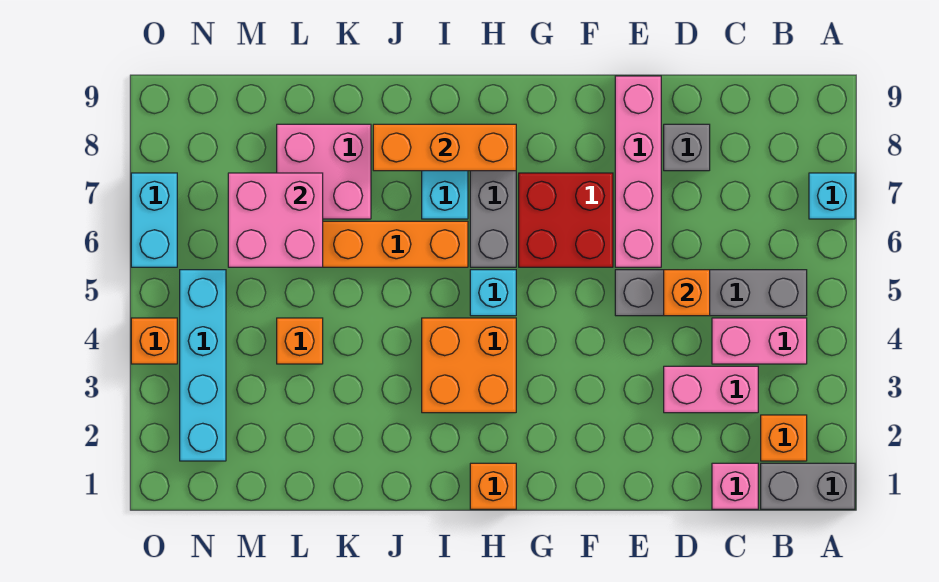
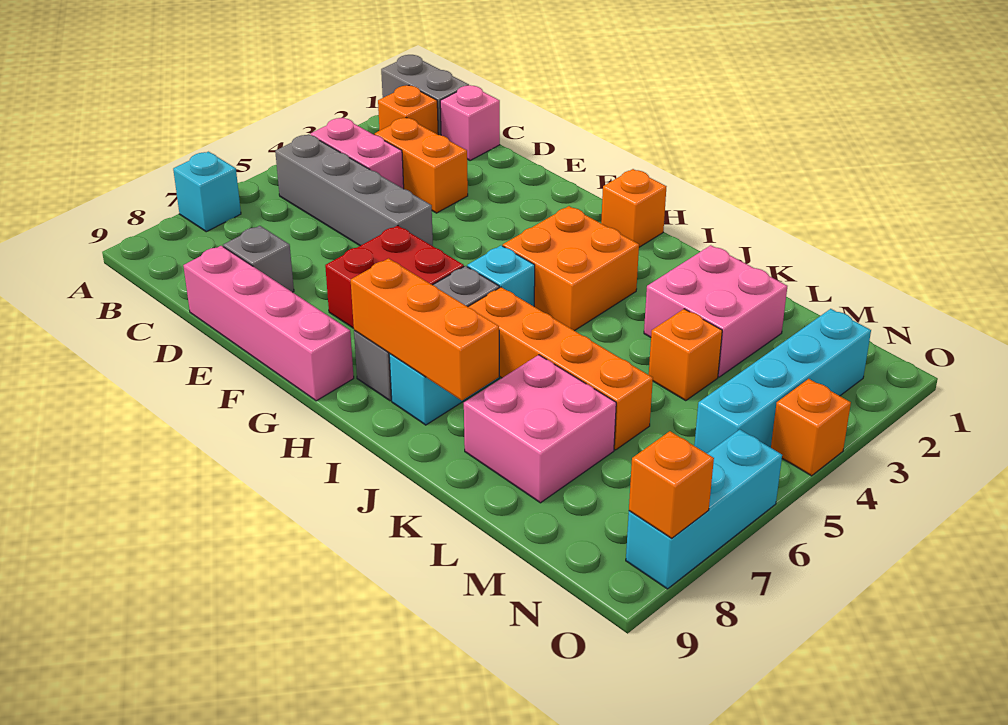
pink 1x2 brick [664,366,758,413] -> orange 1x2 brick [375,118,468,213]
orange 1x1 brick [664,270,710,316] -> orange 1x1 brick moved to [629,431,714,538]
pink 1x4 brick [615,76,661,267] -> pink 1x4 brick turned to [183,246,354,401]
pink 2x2 brick [228,173,323,267] -> pink 2x2 brick moved to [644,245,787,377]
cyan 1x2 brick [131,173,177,267] -> cyan 1x3 brick [626,430,782,589]

